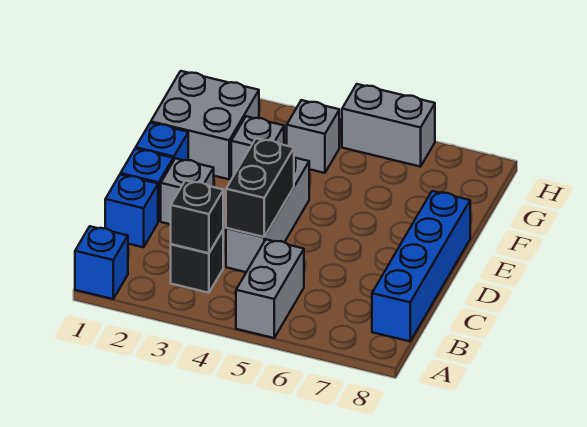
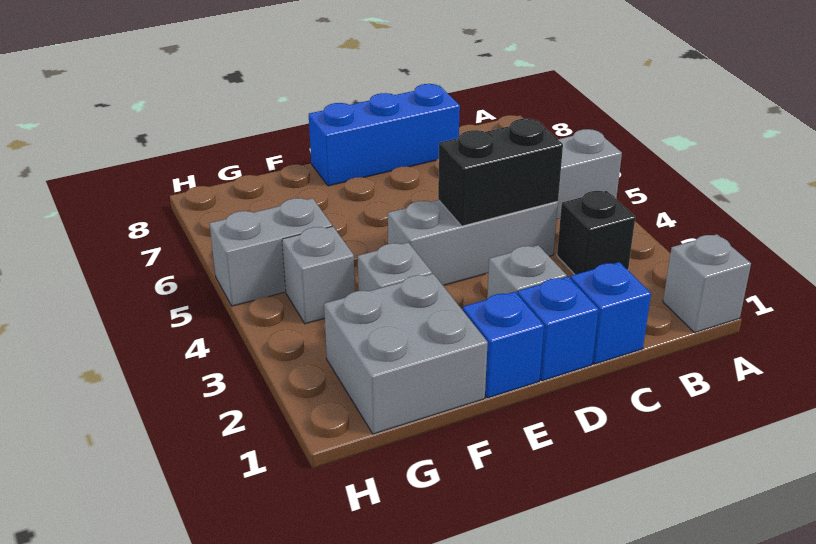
blue 1x1 brick [75,226,128,299] -> grey 1x1 brick [663,234,751,333]
black 1x1 brick [171,180,223,253] -> none
blue 1x4 brick [372,191,470,341] -> blue 1x3 brick [309,84,460,186]
grey 1x2 brick [342,84,435,167] -> grey 1x2 brick turned to [209,198,332,306]

